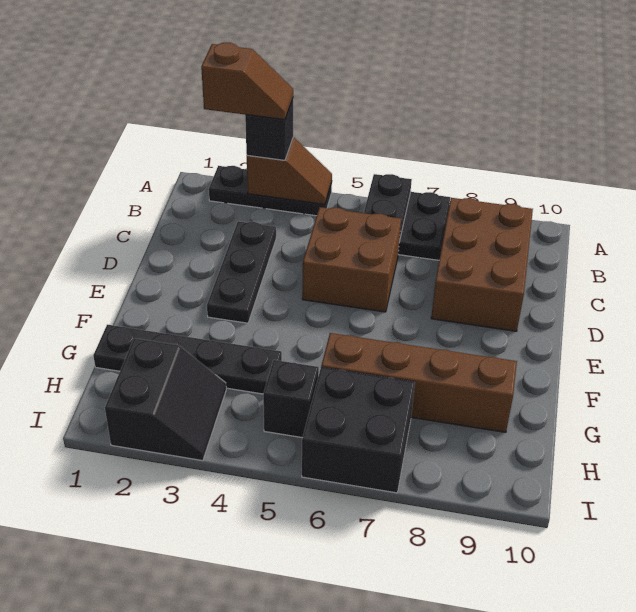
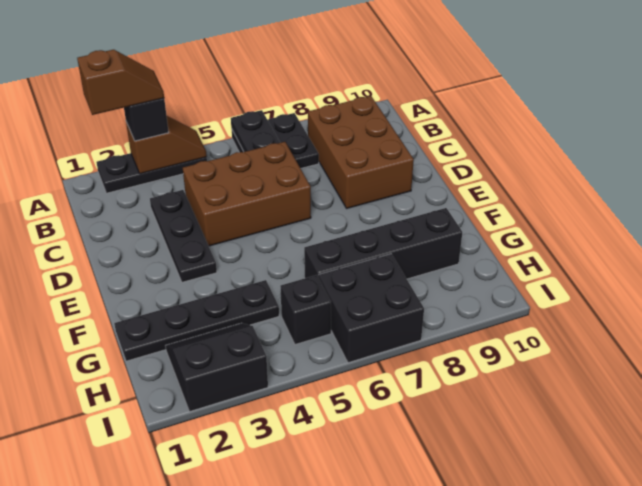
brown 2x2 brick [302,207,401,312] -> brown 2x3 brick [183,142,311,246]
brown 1x4 brick [321,333,517,432] -> black 1x4 brick [304,208,462,279]
black 2x2 slope [105,338,226,461] -> black 2x2 slope turned to [166,323,268,412]

